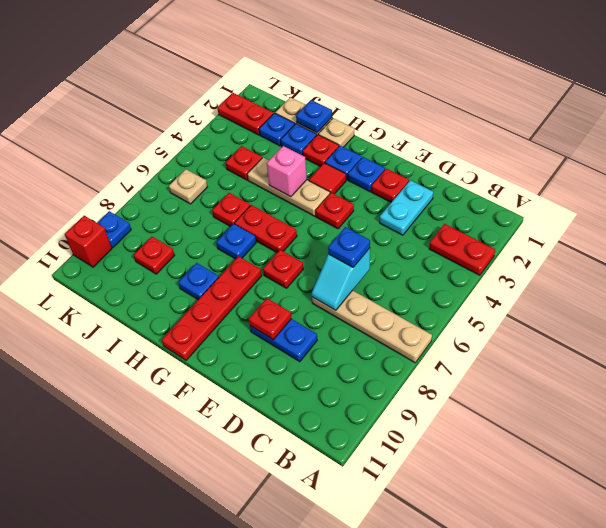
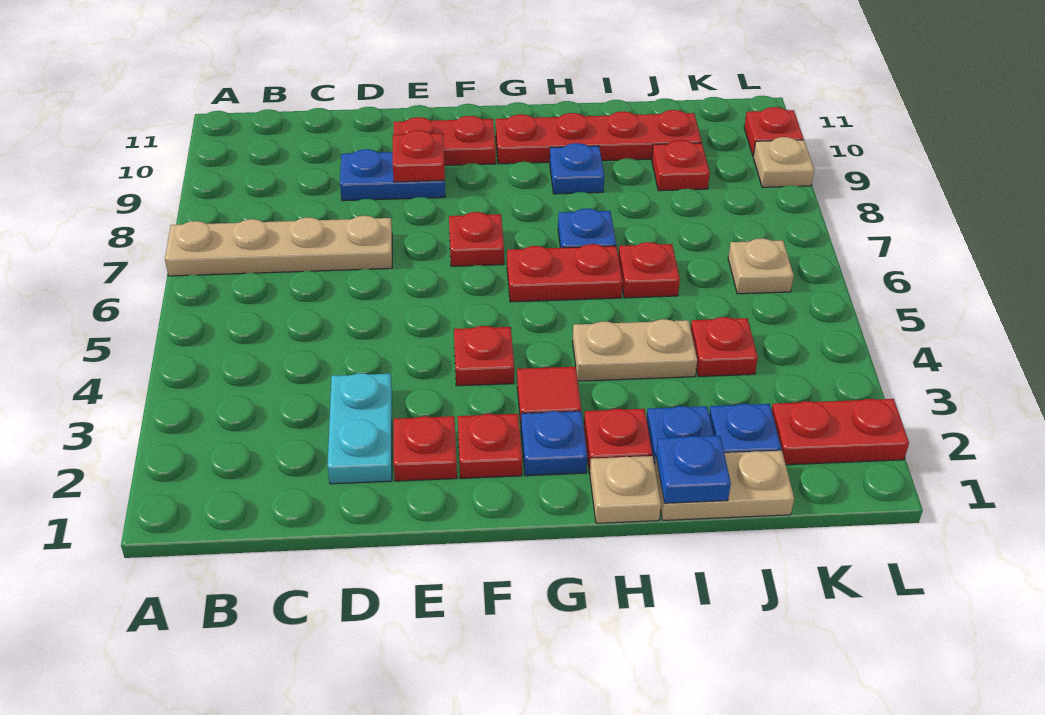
red 1x2 plate [429,224,495,275] -> red 1x2 plate moved to [394,116,496,165]
cyan 1x2 slope [312,248,370,310] -> none
blue 1x1 plate [328,227,370,267] -> none
blue 1x1 plate [348,157,385,192] -> red 1x1 plate [458,414,522,478]
tan 1x3 plate [247,157,330,216] -> tan 1x2 plate [572,319,697,381]
red 1x4 plate [162,256,262,360] -> red 1x4 plate turned to [496,110,702,164]
pink 1x1 brick [267,146,307,197] -> none
blue 1x1 plate [97,211,131,248] -> tan 1x1 plate [753,137,814,187]
red 1x1 brick [65,216,112,267] -> red 1x1 plate [744,107,804,155]

